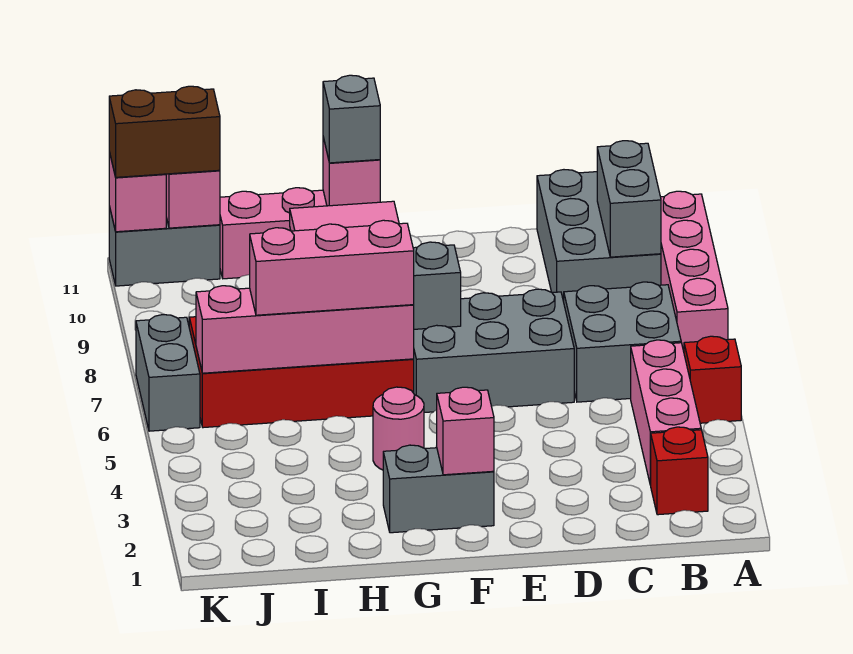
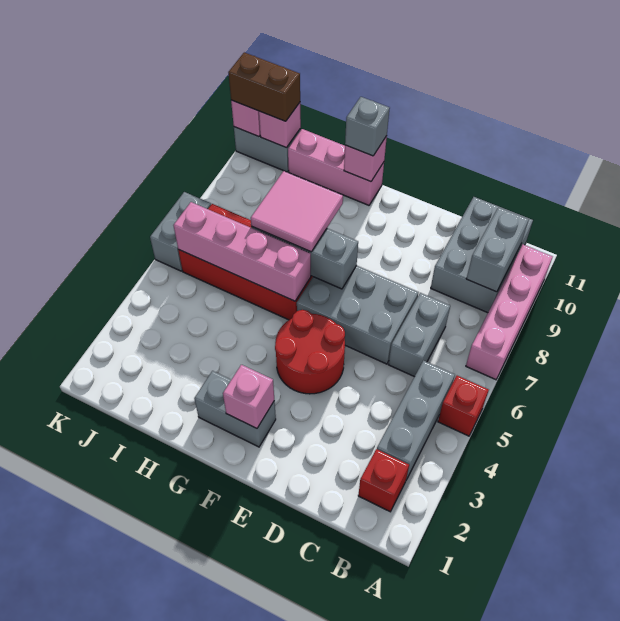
pink 1x3 brick [631,340,701,485] -> grey 1x3 brick [377,361,455,480]
grey 2x2 brick [564,282,681,402] -> grey 1x2 brick [388,293,450,377]
none -> red 2x2 round brick [275,310,345,394]
pink 1x1 round brick [373,387,424,470] -> none
pink 1x3 brick [250,220,414,315] -> none

